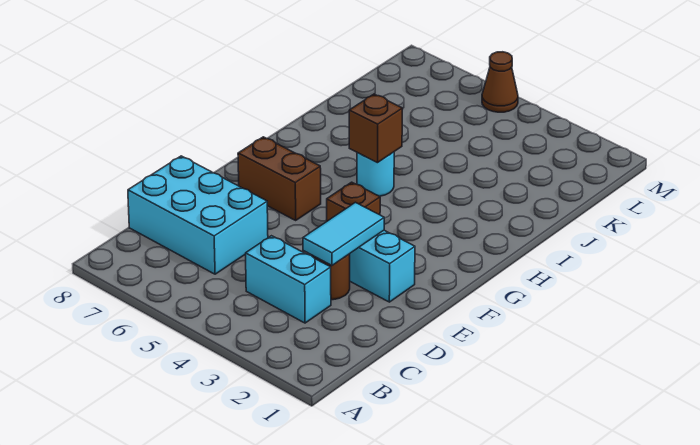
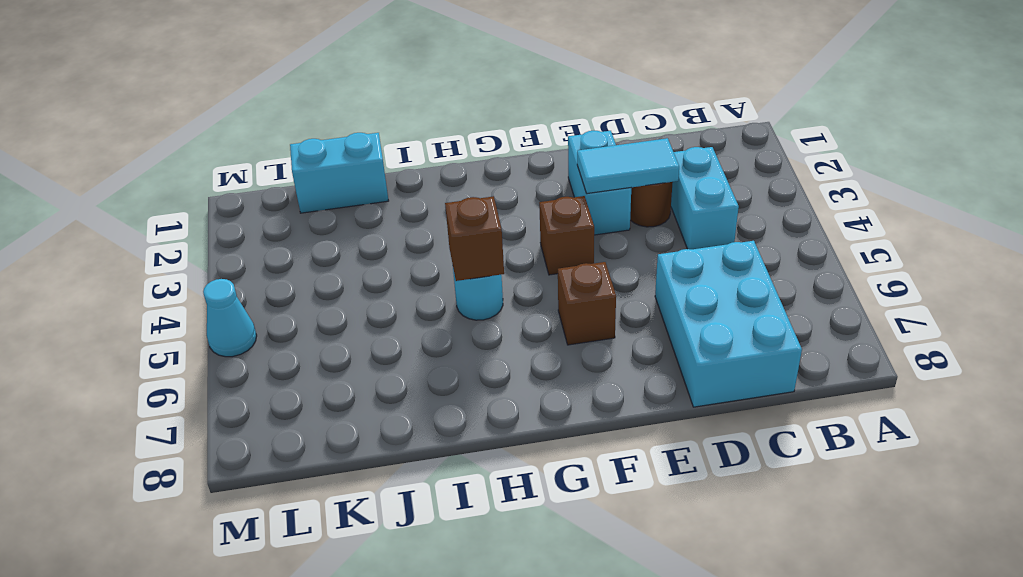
brown 1x2 brick [238,137,321,220] -> brown 1x1 brick [558,262,616,345]
none -> cyan 1x2 brick [290,133,389,213]
brown 1x1 cone [482,52,518,112] -> cyan 1x1 cone [203,279,257,357]

